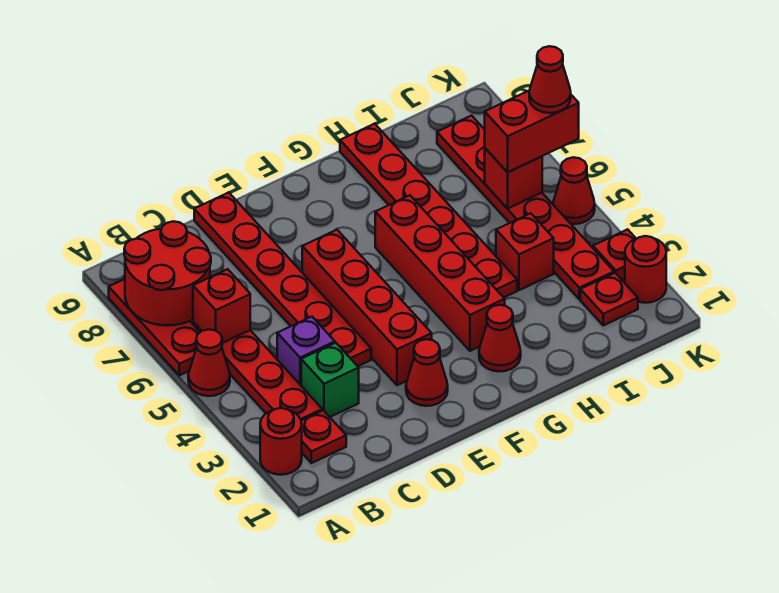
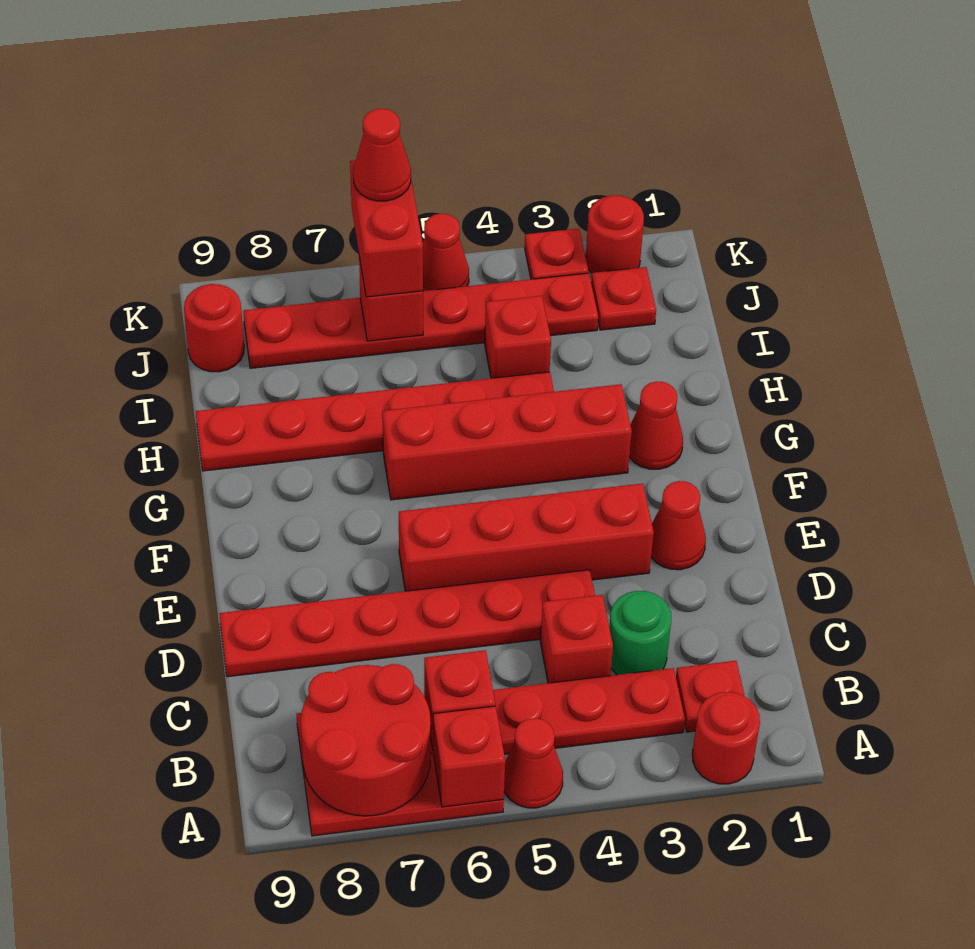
none -> red 1x1 brick [433,706,505,807]
green 1x1 brick [301,343,359,417] -> green 1x1 round brick [609,591,671,675]
purple 1x1 brick [277,317,335,385] -> red 1x1 brick [540,595,613,683]
none -> red 1x1 round brick [184,284,244,372]

